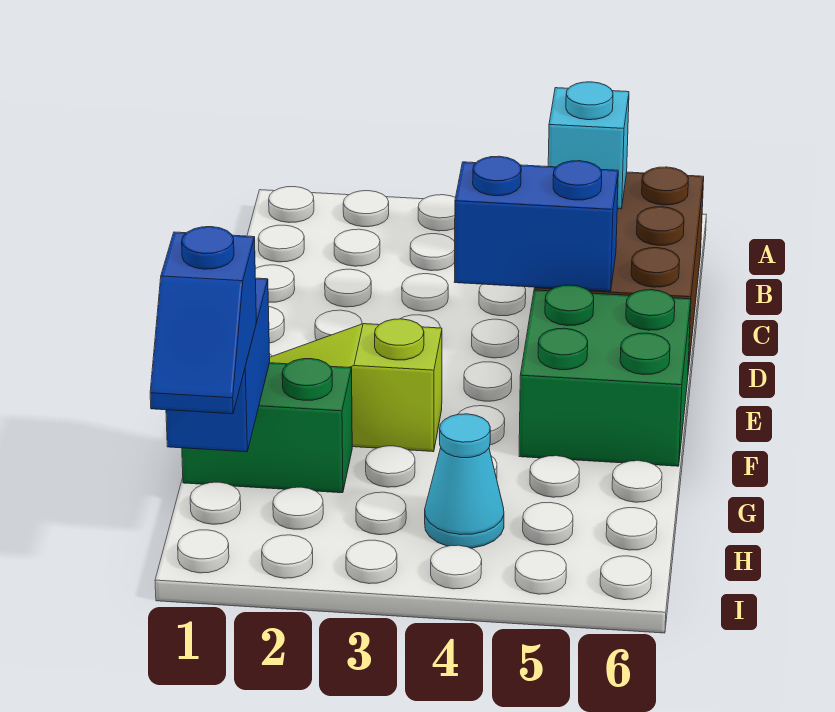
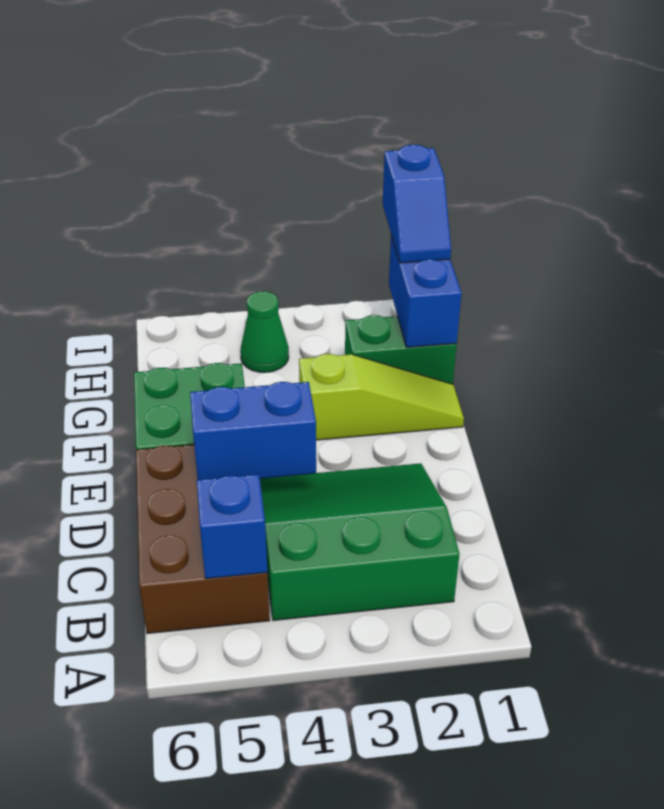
none -> green 3x3 slope [260,463,460,620]
cyan 1x1 brick [548,82,629,209] -> blue 1x1 brick [197,474,267,579]
blue 1x2 slope [150,227,256,414] -> blue 1x2 slope turned to [383,145,451,263]
cyan 1x1 cone [425,414,504,548] -> green 1x1 cone [240,291,289,372]

